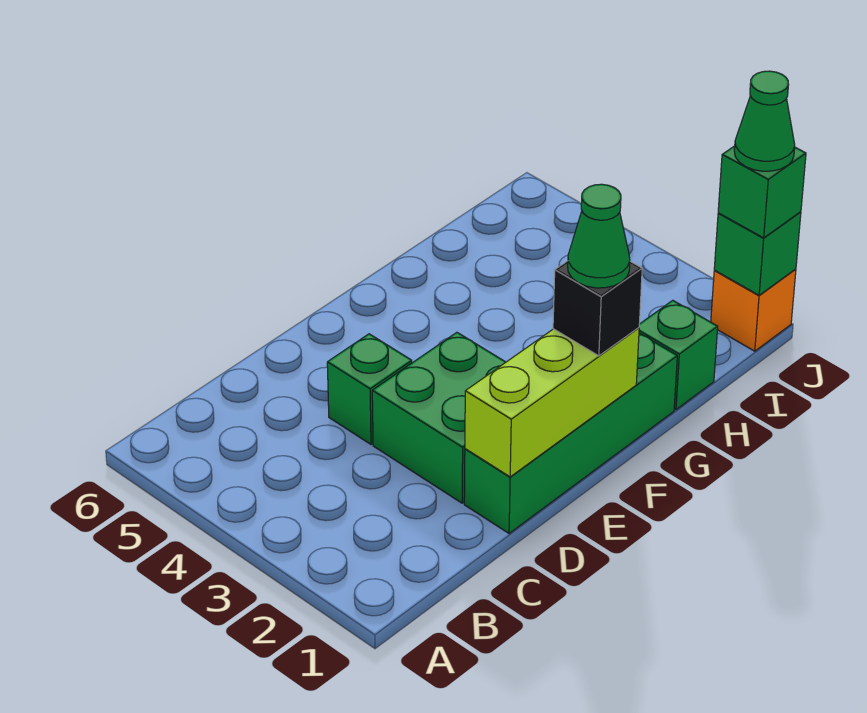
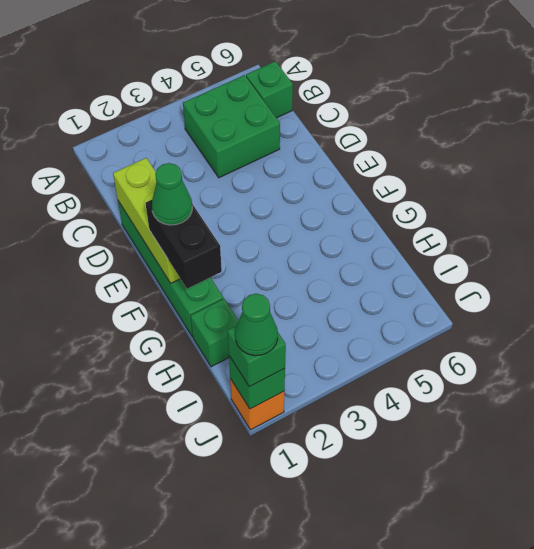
green 2x2 brick [372,332,506,503] -> green 2x2 brick moved to [183,75,280,178]
green 1x1 brick [327,334,412,444] -> green 1x1 brick moved to [246,61,293,118]
black 1x1 brick [553,261,642,356] -> black 1x2 brick [145,200,222,289]

